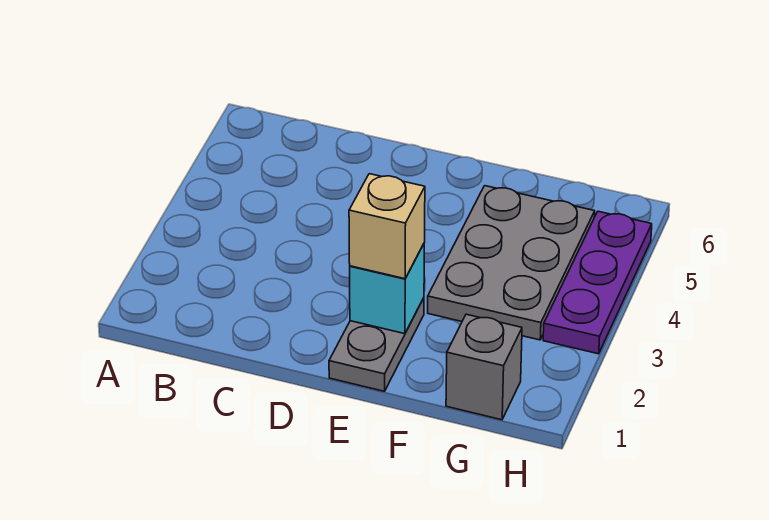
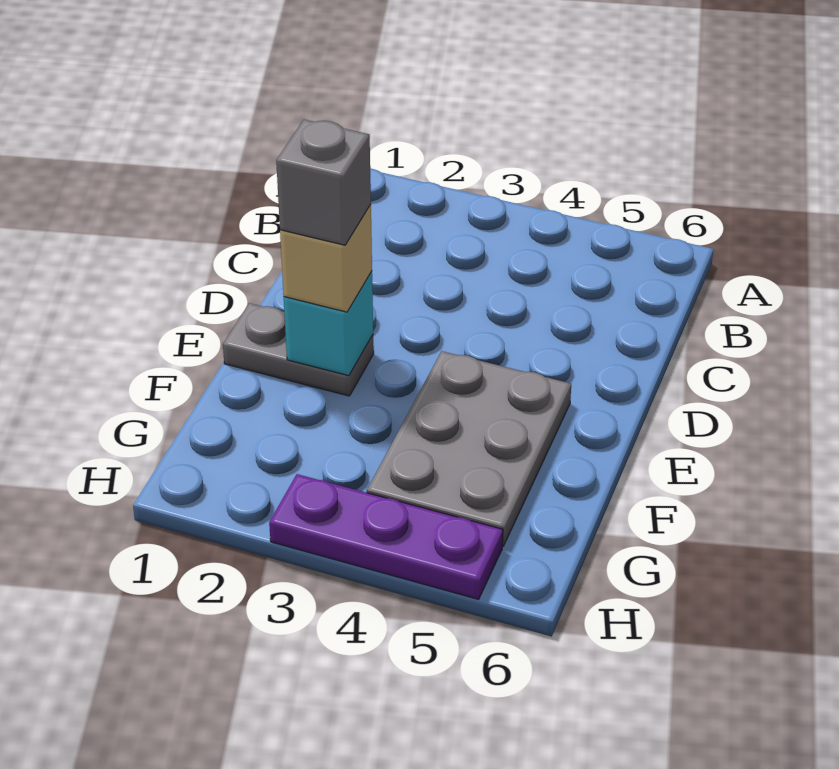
grey 2x3 plate [428,186,595,340] -> grey 2x3 plate turned to [367,351,571,546]
grey 1x1 brick [446,314,522,420] -> grey 1x1 brick moved to [276,120,371,245]

